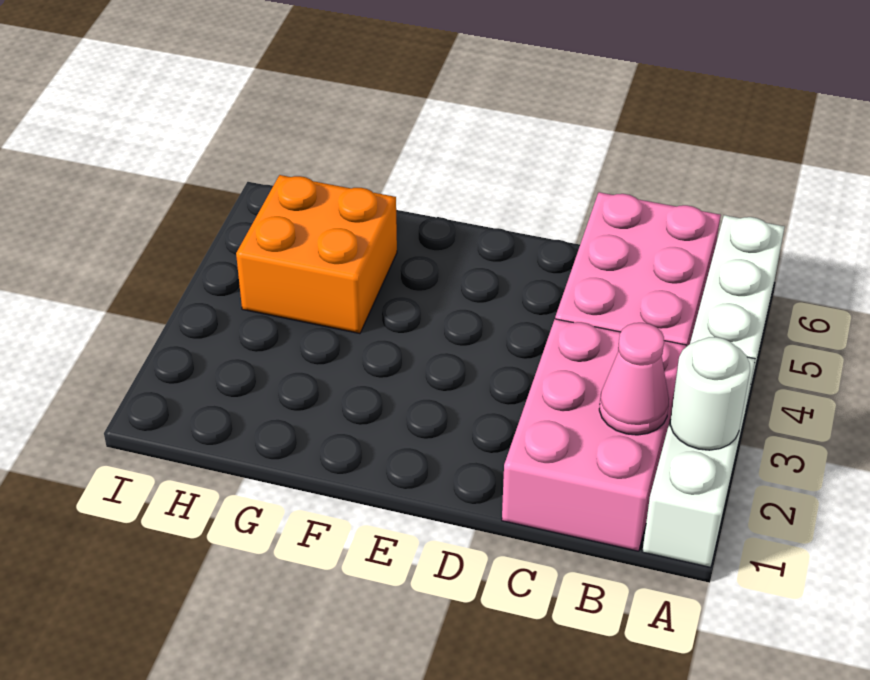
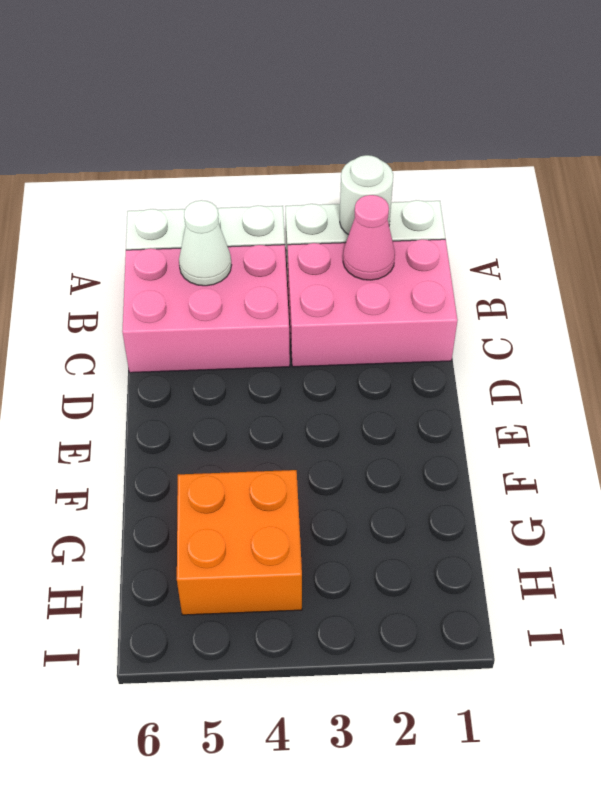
none -> white 1x1 cone [179,200,231,286]

